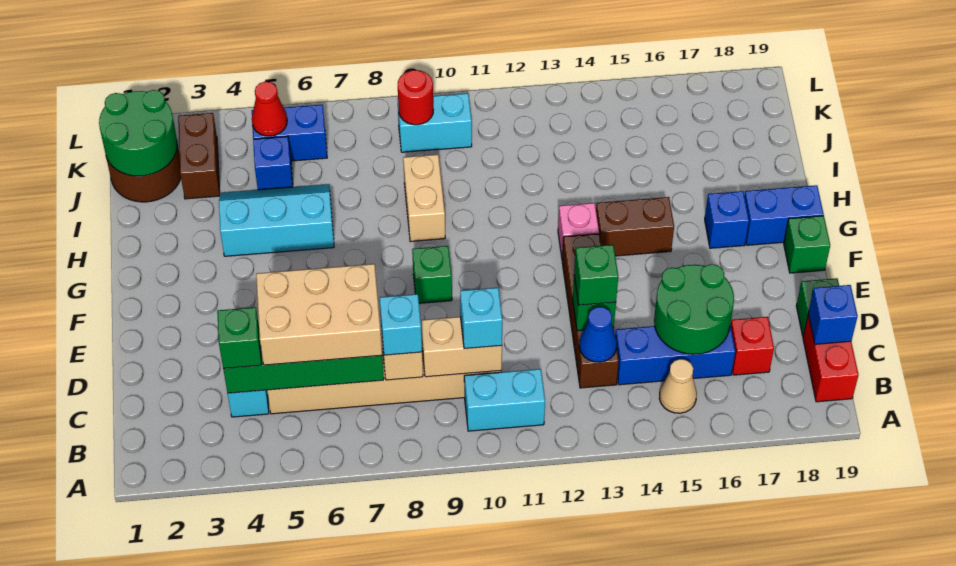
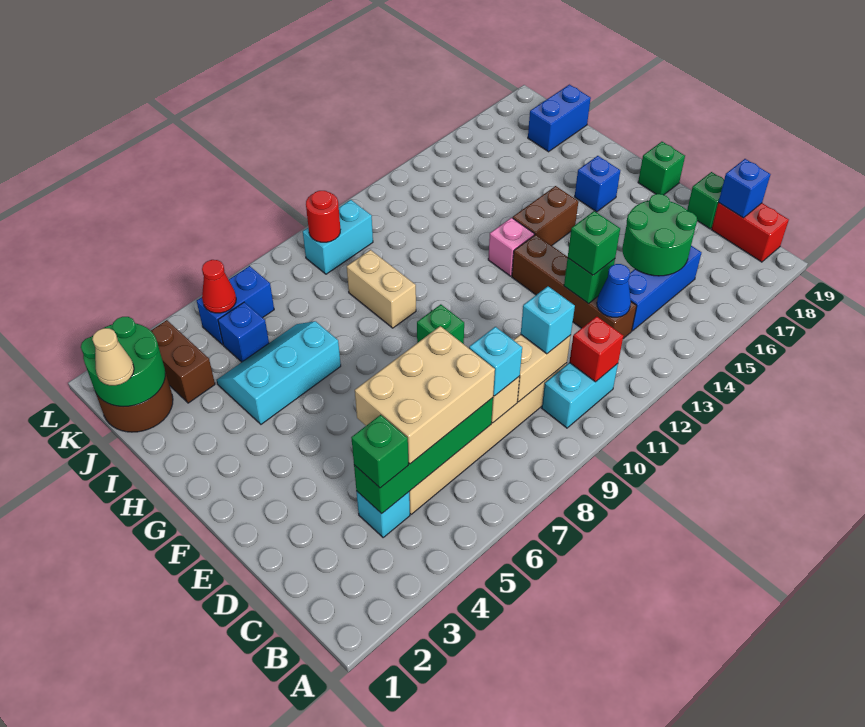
tan 1x1 cone [659,359,697,413] -> tan 1x1 cone moved to [92,328,134,385]
red 1x1 brick [730,317,774,375] -> red 1x1 brick moved to [570,316,623,382]
blue 1x2 brick [744,185,824,245] -> blue 1x2 brick moved to [528,85,591,152]

